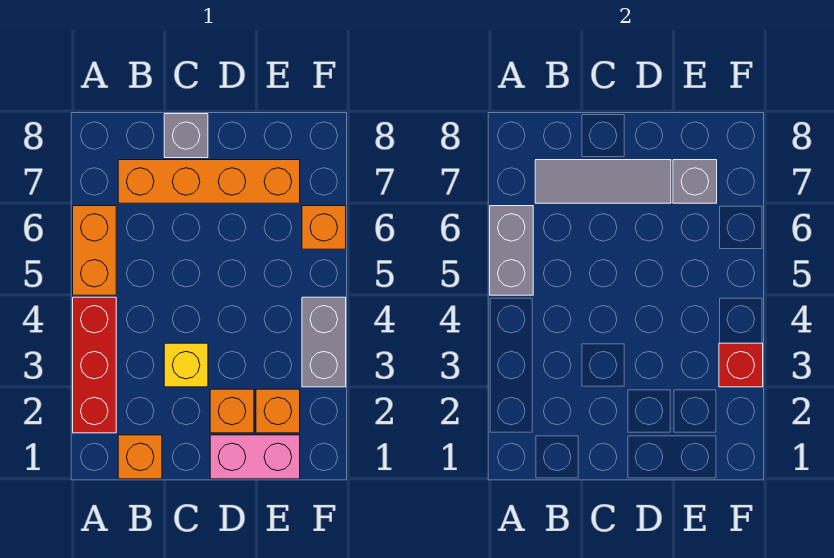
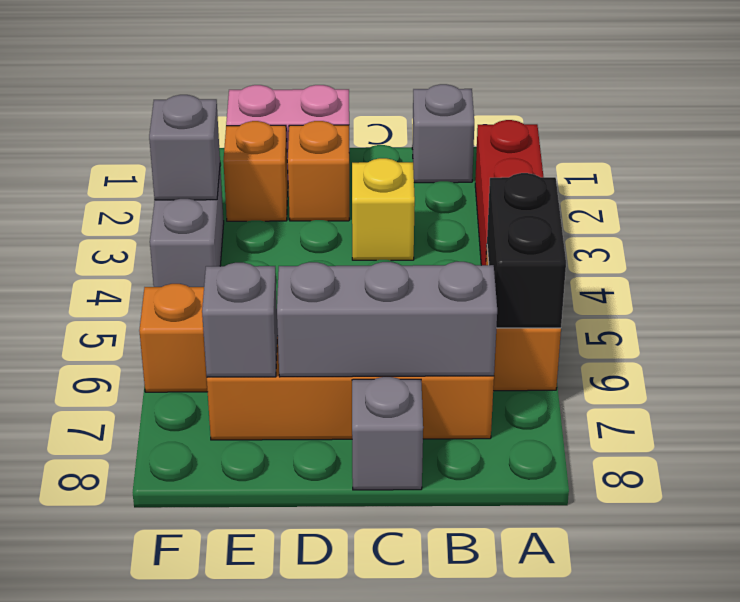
grey 1x2 brick [490,206,533,295] -> black 1x2 brick [487,173,566,328]
orange 1x1 brick [118,435,162,479] -> grey 1x1 brick [412,84,474,183]
grey 1x3 tile [535,160,671,203] -> grey 1x3 brick [277,262,497,377]
red 1x1 brick [719,343,763,387] -> grey 1x1 brick [149,95,220,200]

